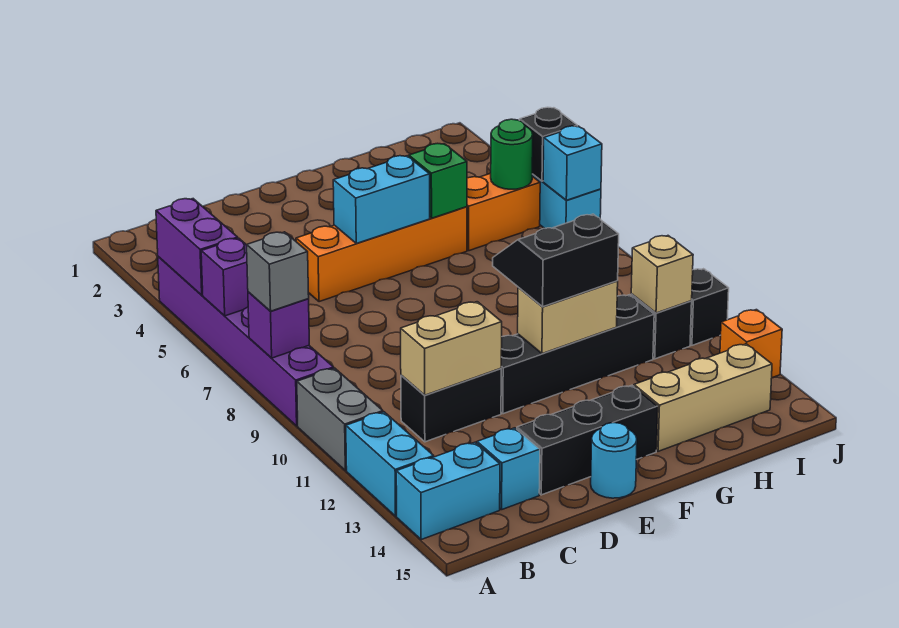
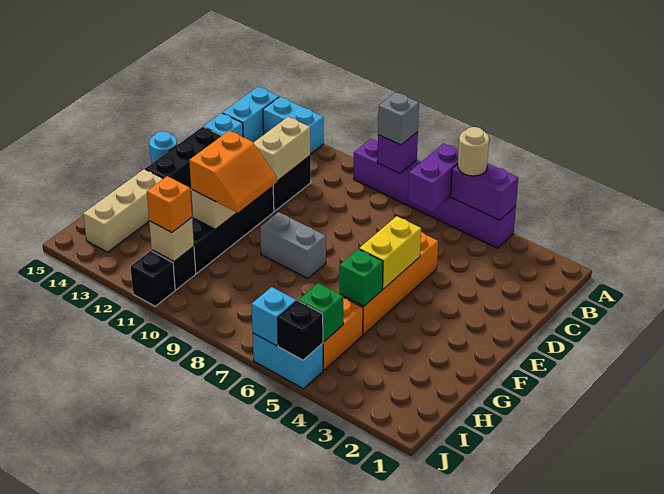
none -> tan 1x1 round brick [458,127,489,176]
purple 1x1 brick [201,238,248,316] -> purple 1x2 brick [408,143,459,212]
grey 1x2 brick [297,368,383,471] -> grey 1x2 brick moved to [260,212,326,279]
cyan 1x2 brick [333,156,430,243] -> yellow 1x2 brick [359,216,421,289]
black 2x2 slope [493,214,619,307] -> orange 2x2 slope [189,131,277,213]
green 1x1 round brick [491,119,533,189] -> green 1x1 brick [299,283,343,342]
orange 1x1 brick [720,310,782,378] -> orange 1x1 brick moved to [147,176,192,233]

